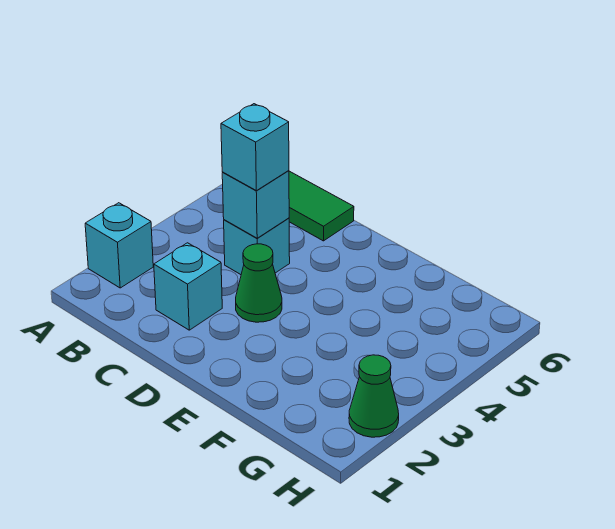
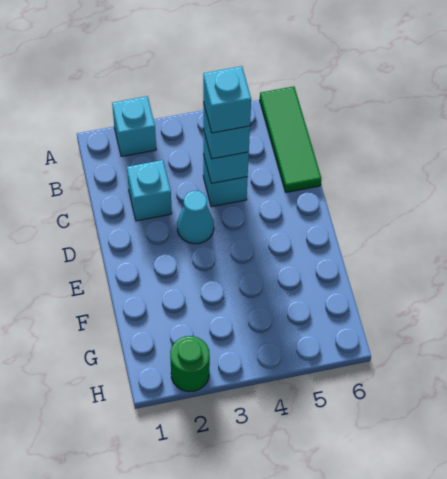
none -> cyan 1x1 brick [203,66,251,133]
green 1x1 cone [236,244,282,322] -> cyan 1x1 cone [177,191,214,244]
green 1x1 cone [349,355,399,437] -> green 1x1 round brick [170,336,210,392]

